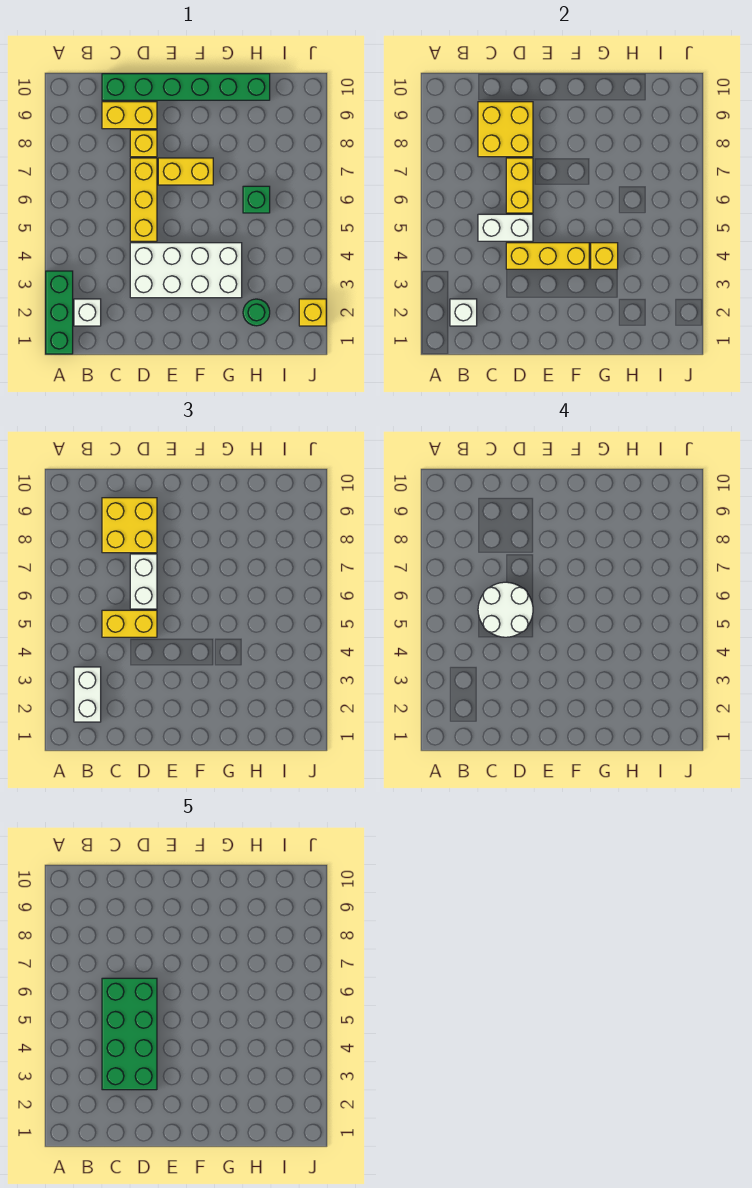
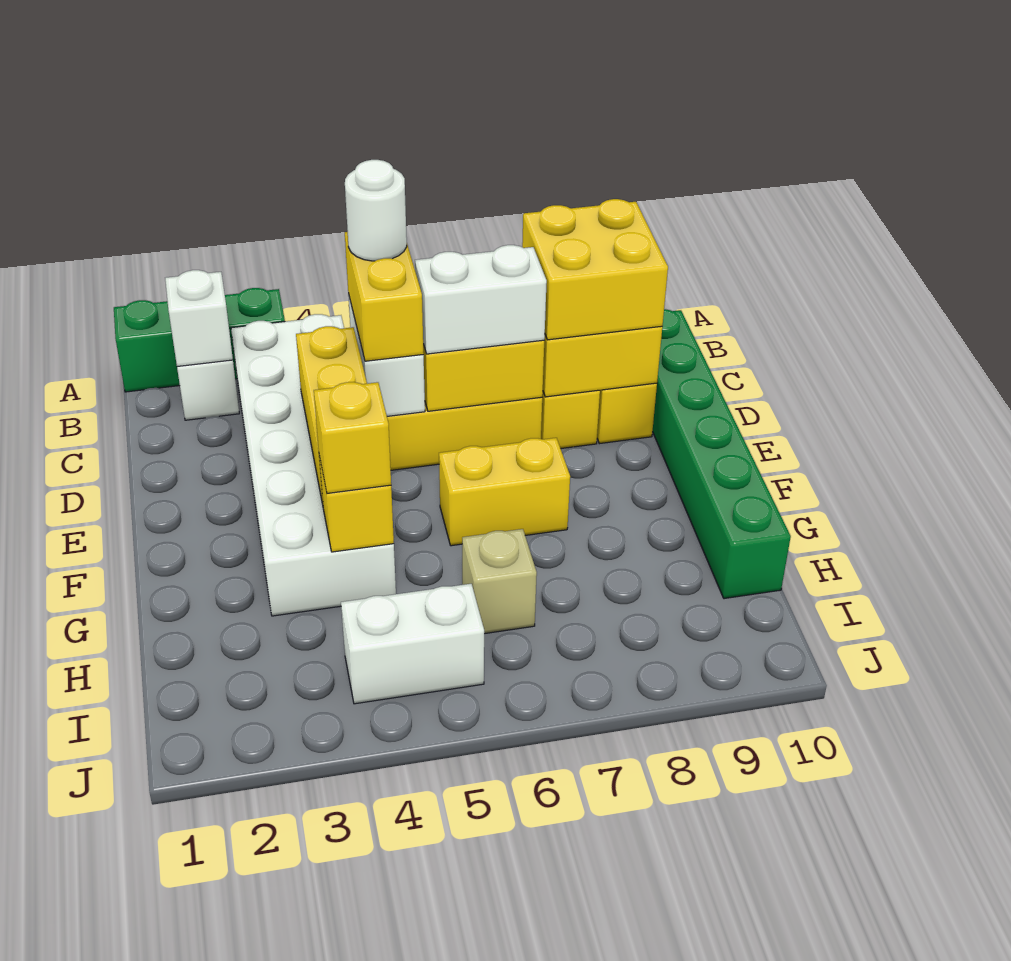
white 1x2 brick [74,667,101,722] -> white 1x2 brick moved to [341,584,484,704]
green 2x4 brick [102,978,157,1090] -> none
white 2x2 round brick [478,582,533,637] -> white 1x1 round brick [345,160,407,261]
white 2x4 brick [130,243,242,298] -> white 2x6 brick [231,314,396,616]
yellow 1x2 brick [158,158,213,185] -> yellow 1x2 brick turned to [439,438,570,546]
green 1x1 round brick [243,299,270,326] -> none
green 1x1 brick [243,186,270,213] -> tan 1x1 brick [462,529,537,634]
yellow 1x1 brick [299,299,326,326] -> yellow 1x1 brick moved to [314,382,391,493]

